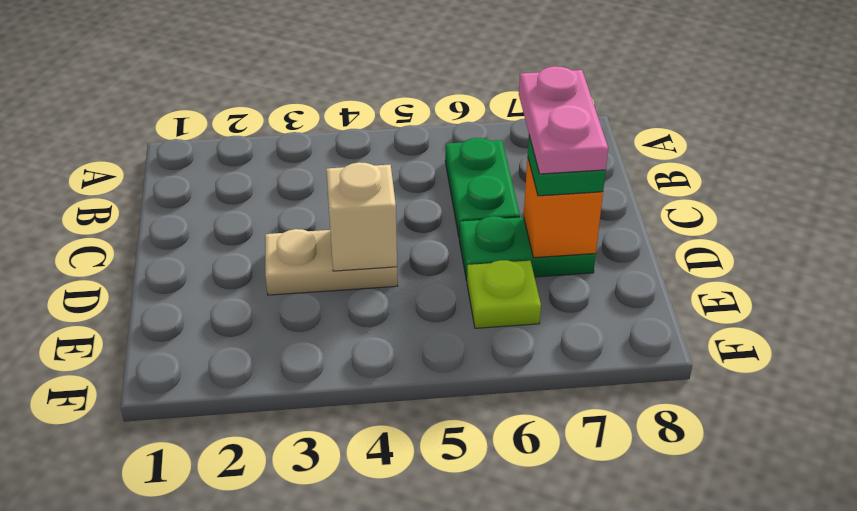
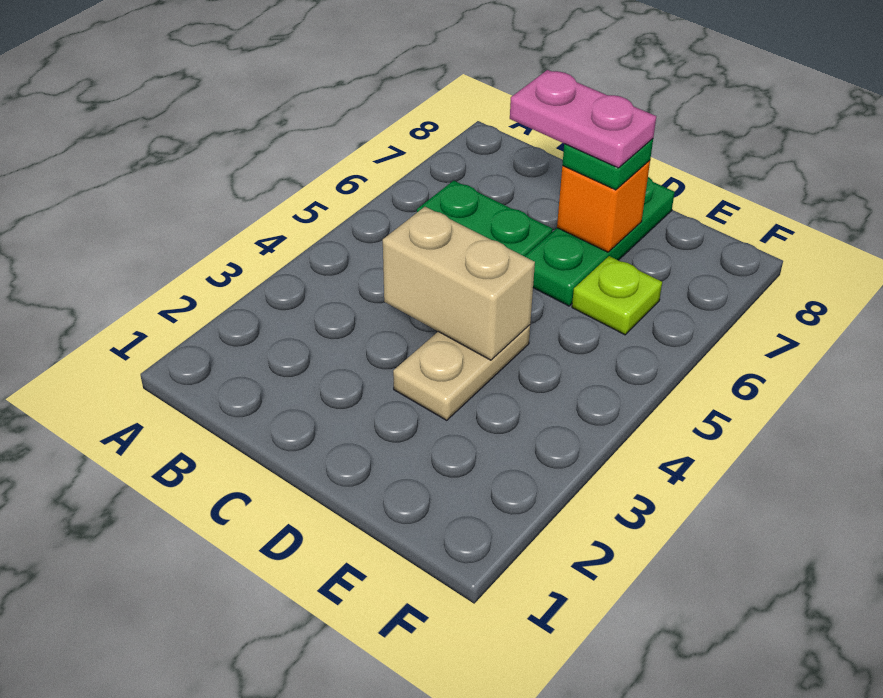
tan 1x1 brick [326,162,397,271] -> tan 1x2 brick [383,207,535,360]
green 1x2 plate [459,216,596,281] -> green 1x3 plate [525,177,675,306]

